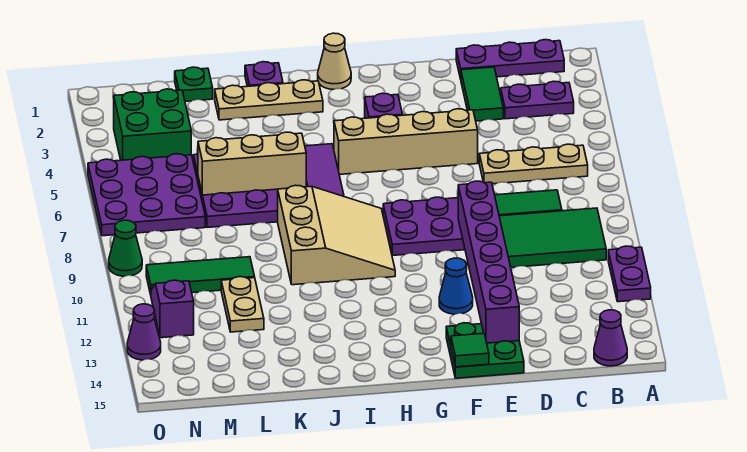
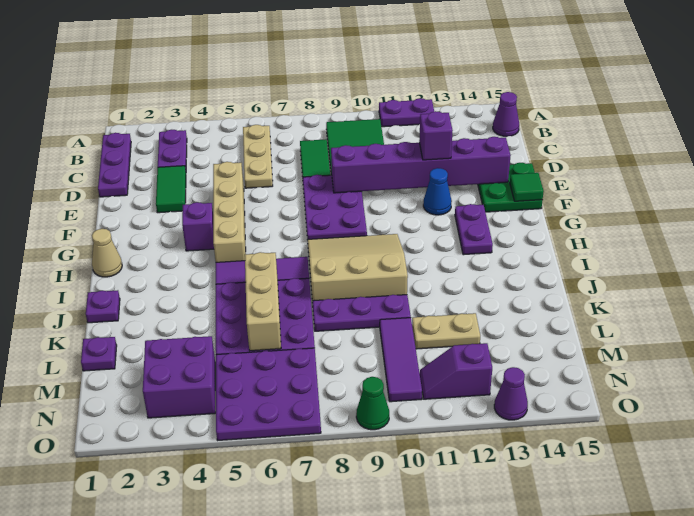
green 1x2 tile [461,67,503,121] -> green 1x2 tile turned to [156,166,186,213]
none -> purple 1x1 brick [419,111,453,160]
none -> purple 1x2 plate [455,204,493,255]
tan 1x3 plate [215,80,323,120] -> none
none -> purple 1x3 plate [313,295,411,331]
green 1x1 plate [175,67,213,101] -> purple 1x1 plate [81,337,117,371]
green 1x3 tile [146,257,255,294] -> purple 1x3 tile [380,318,422,402]
green 2x2 brick [114,89,191,160] -> purple 2x2 brick [143,336,215,418]

